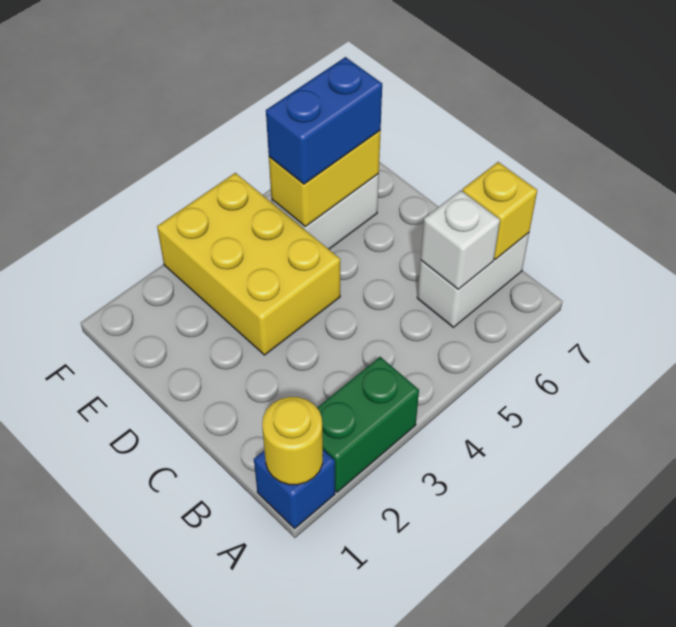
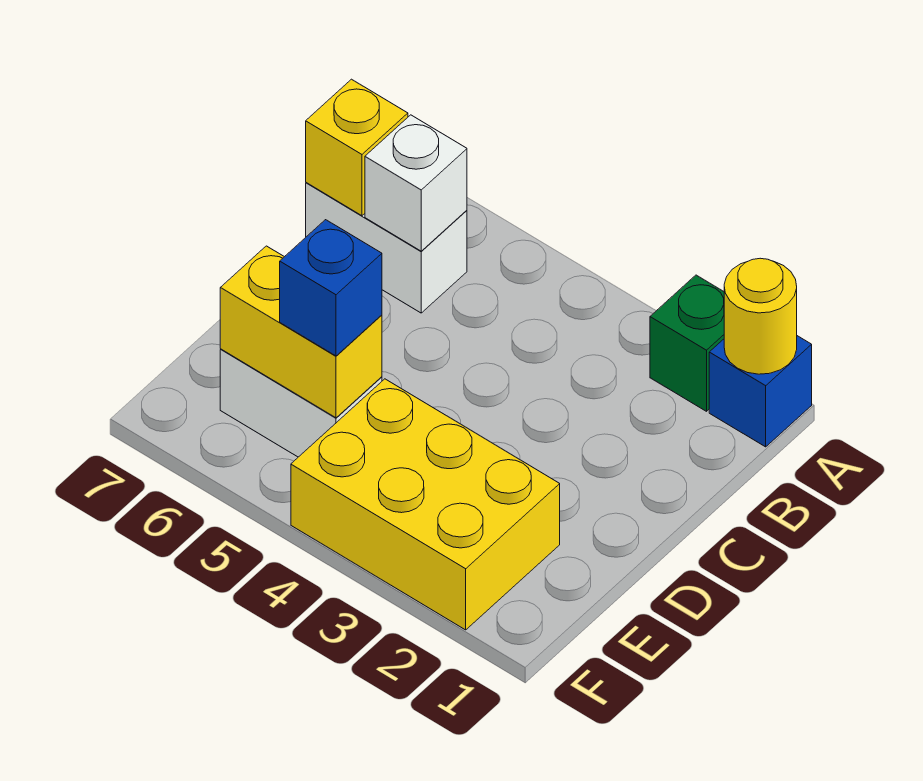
green 1x2 brick [317,357,419,492] -> green 1x1 brick [650,275,724,411]
yellow 2x3 brick [157,173,340,355] -> yellow 2x3 brick turned to [291,379,560,630]
blue 1x2 brick [266,57,382,184] -> blue 1x1 brick [280,220,382,356]

